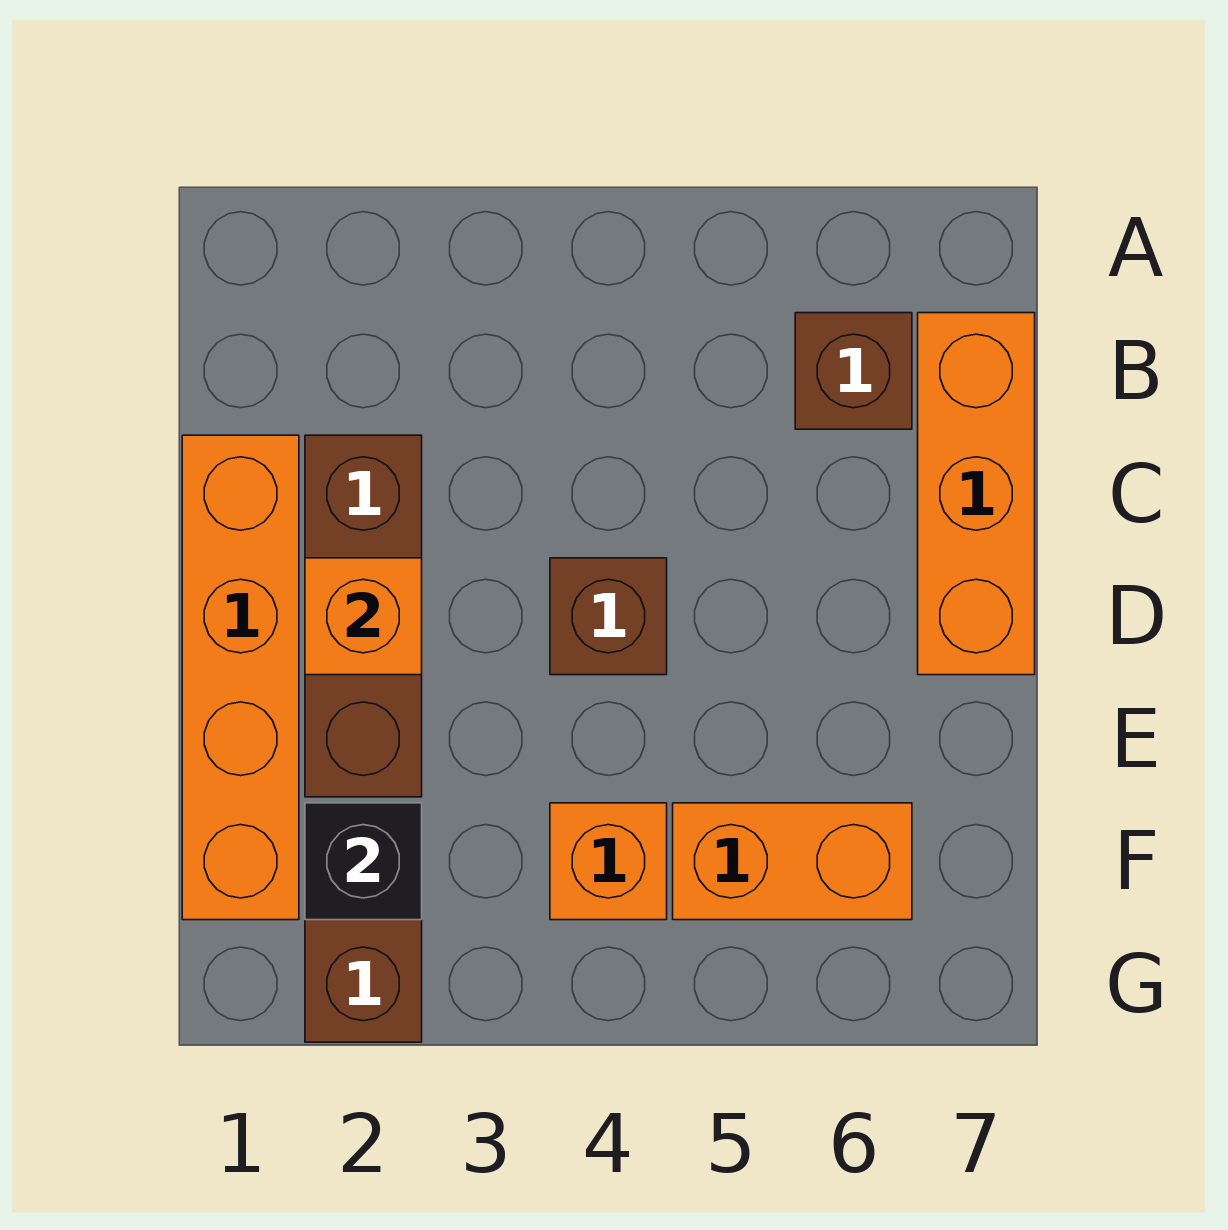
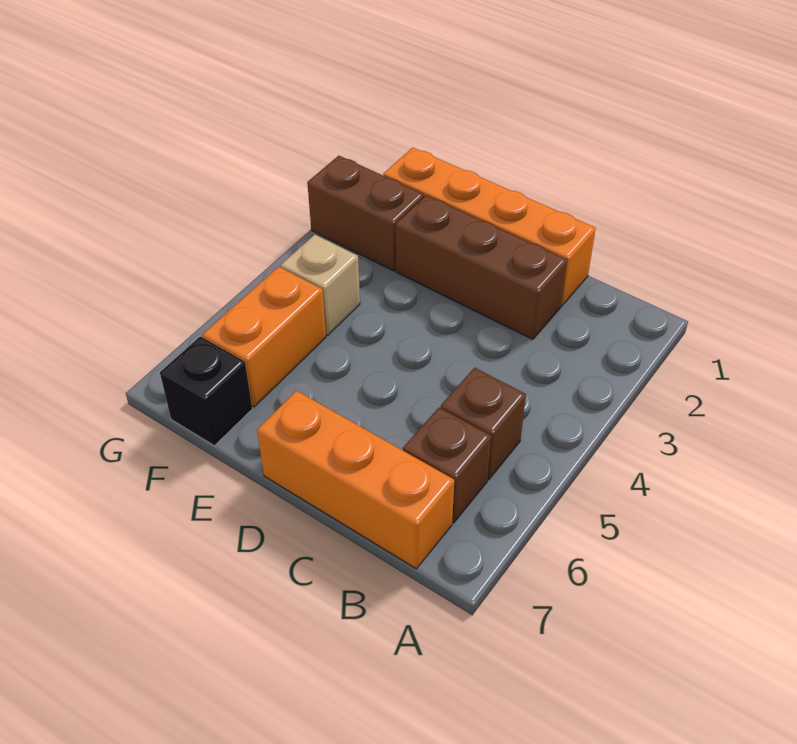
orange 1x1 brick [305,558,422,675] -> none
brown 1x1 brick [550,558,667,675] -> brown 1x1 brick moved to [441,368,526,480]
black 1x1 brick [305,803,422,920] -> black 1x1 brick moved to [160,336,252,446]
orange 1x1 brick [550,803,667,920] -> tan 1x1 brick [281,235,360,335]

